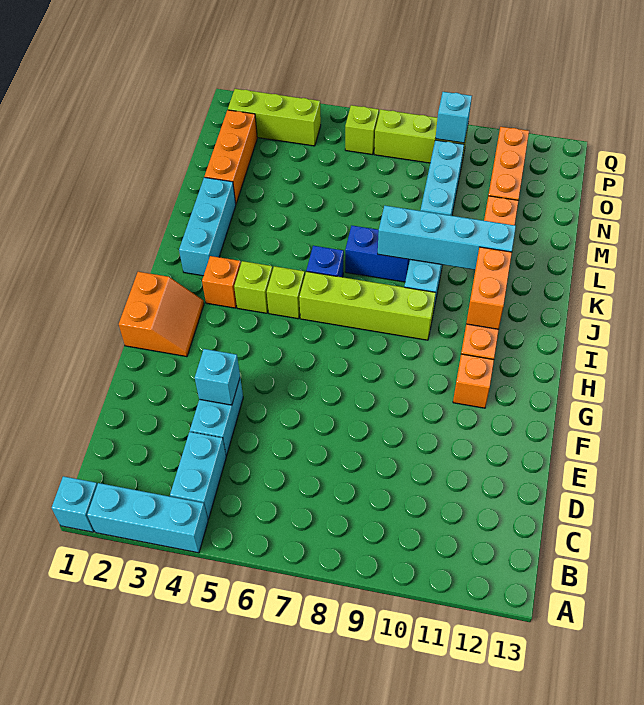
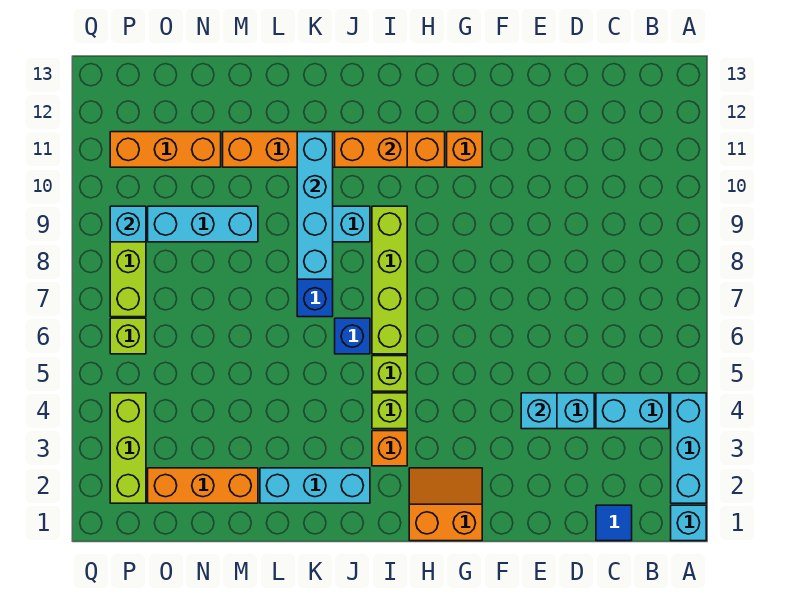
none -> blue 1x1 tile [596,505,632,541]

